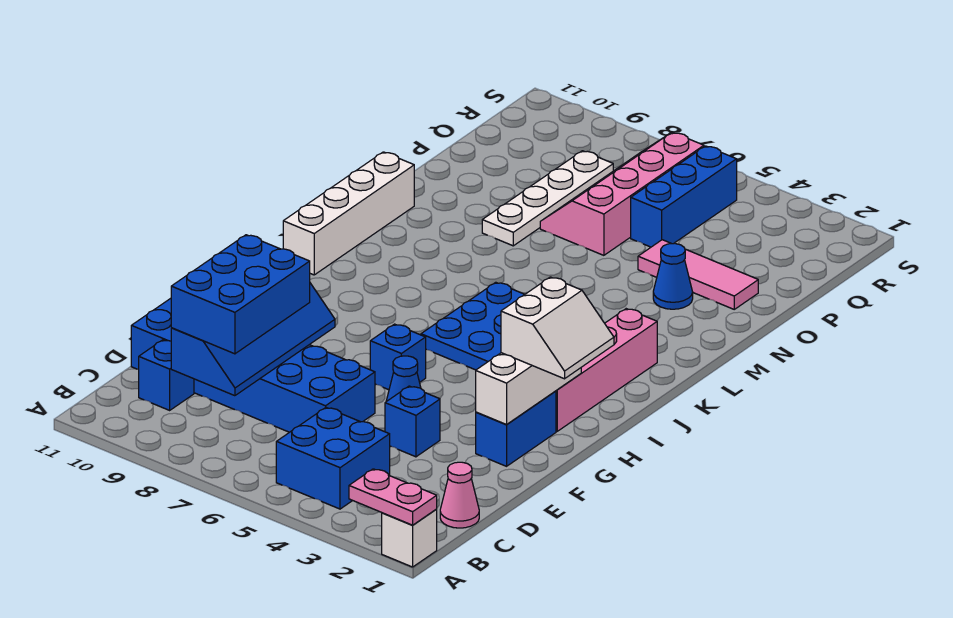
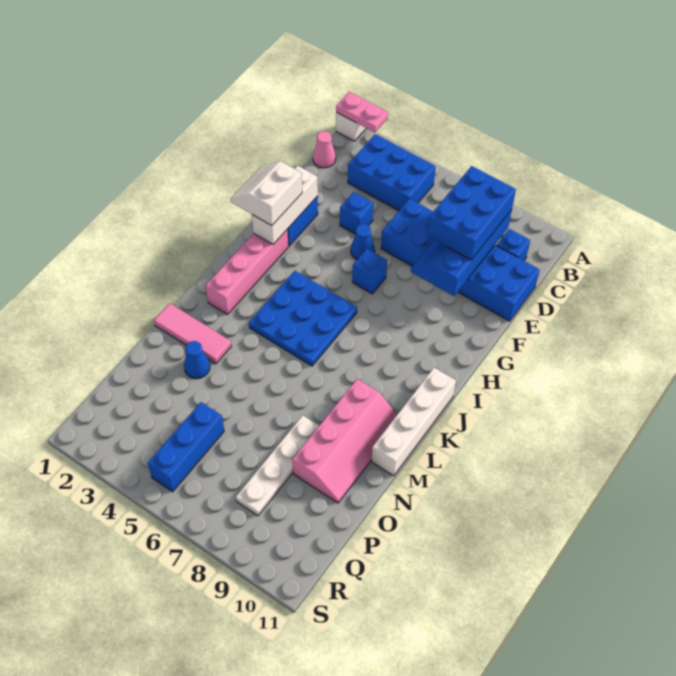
blue 2x2 brick [276,408,390,509] -> blue 2x3 brick [348,134,436,211]
pink 1x3 tile [638,240,758,309] -> pink 1x3 tile moved to [154,303,231,364]
pink 2x4 slope [540,132,704,255] -> pink 2x4 slope moved to [292,379,397,503]

